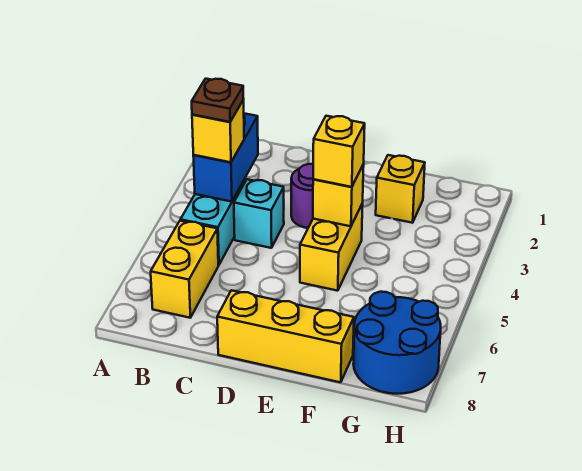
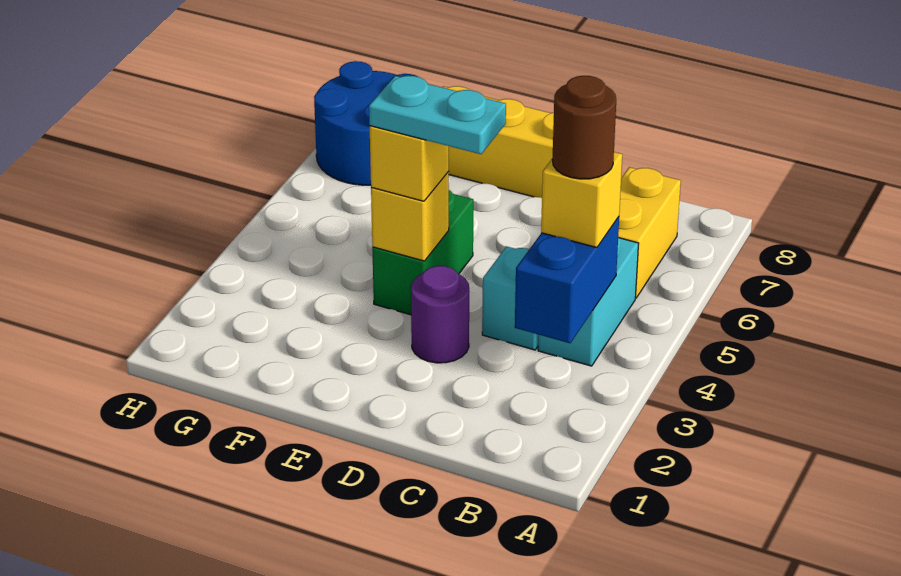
brown 1x1 plate [192,79,244,122] -> brown 1x1 round brick [552,76,616,179]
none -> cyan 1x2 plate [369,76,506,154]
yellow 1x2 brick [300,203,363,291] -> green 1x2 brick [372,190,473,315]
yellow 1x1 brick [376,155,425,223] -> none

